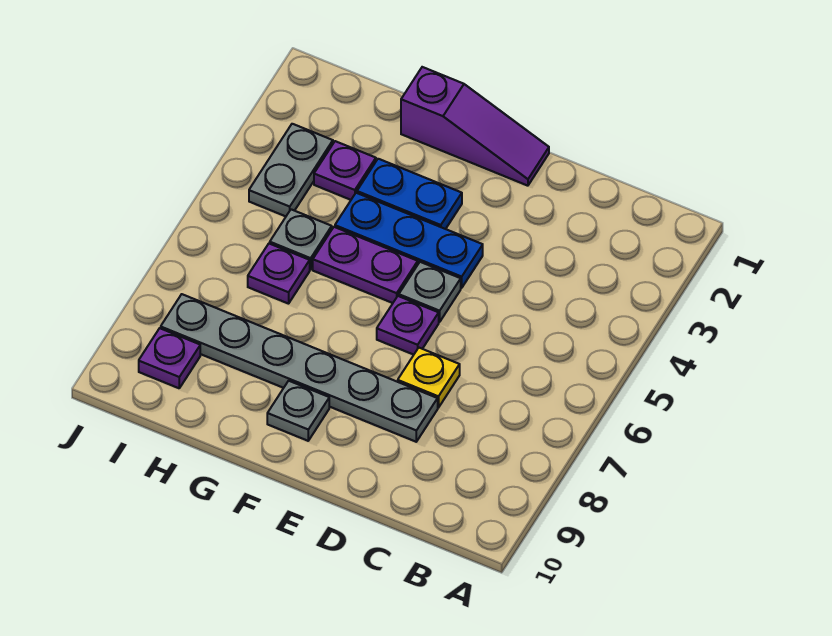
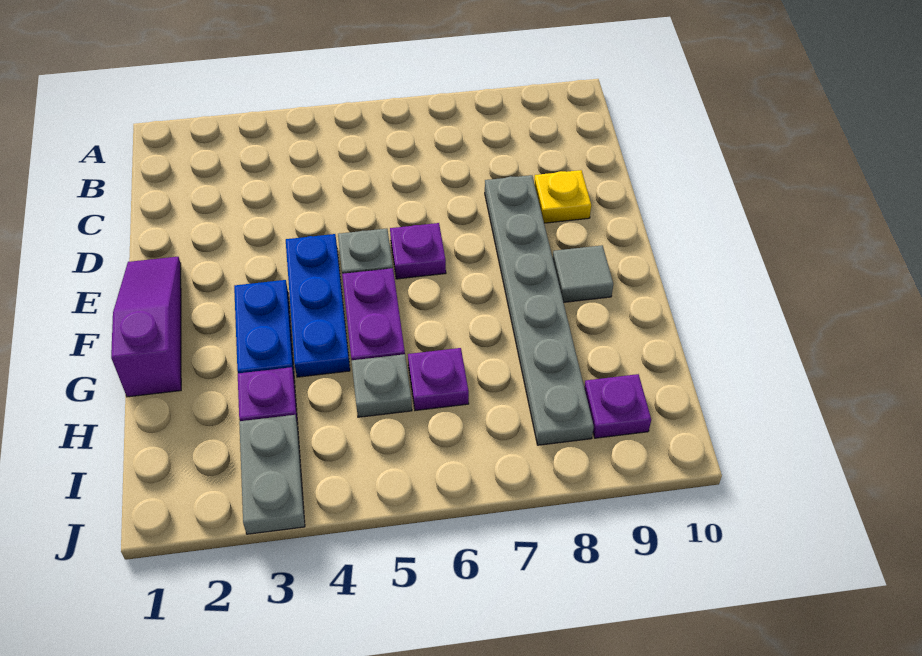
yellow 1x1 plate [398,348,460,408] -> yellow 1x1 plate moved to [534,170,591,223]
grey 1x1 plate [267,381,329,441] -> grey 1x1 tile [553,245,613,302]
grey 1x2 plate [249,124,333,216] -> grey 1x2 plate turned to [239,415,305,534]

